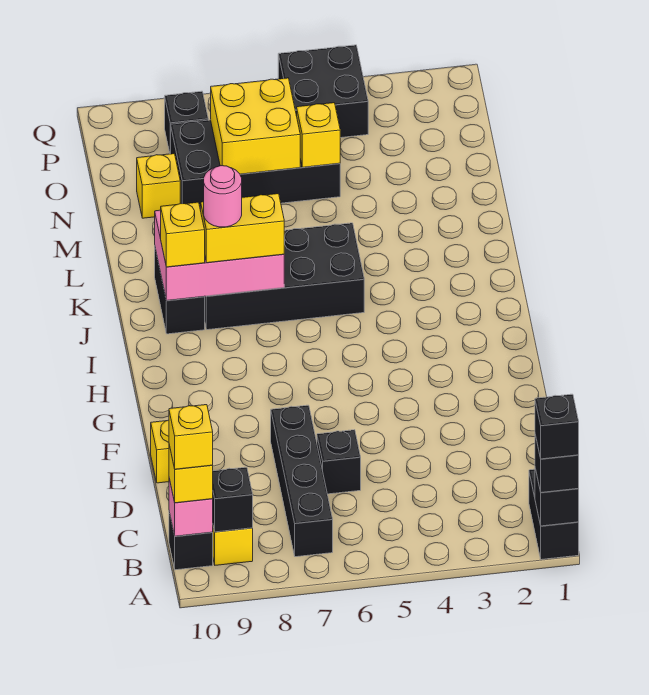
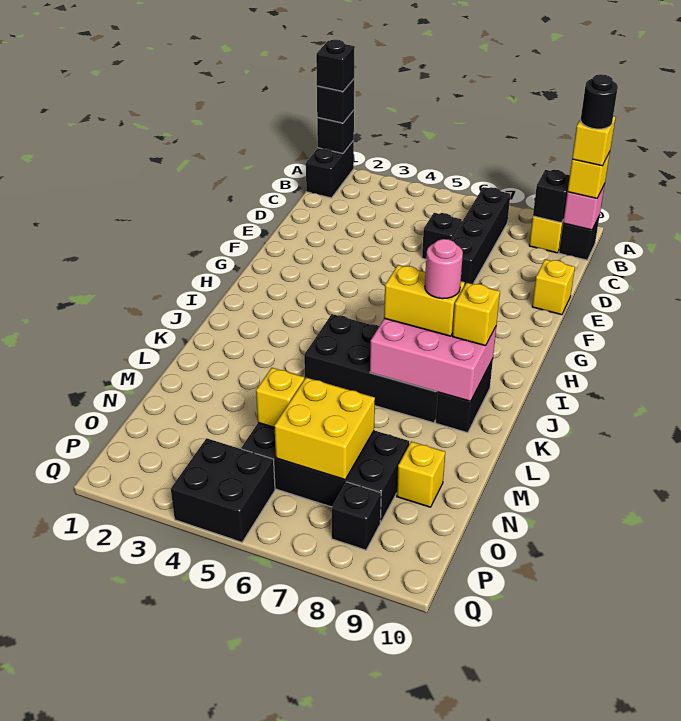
none -> black 1x1 round brick [581,74,618,129]

